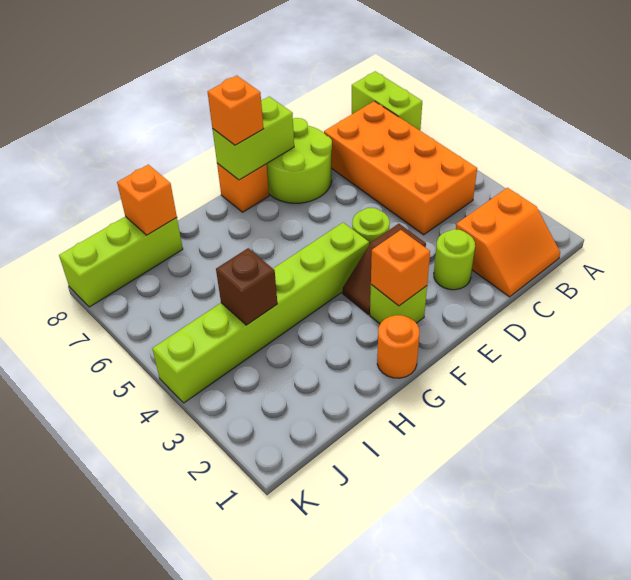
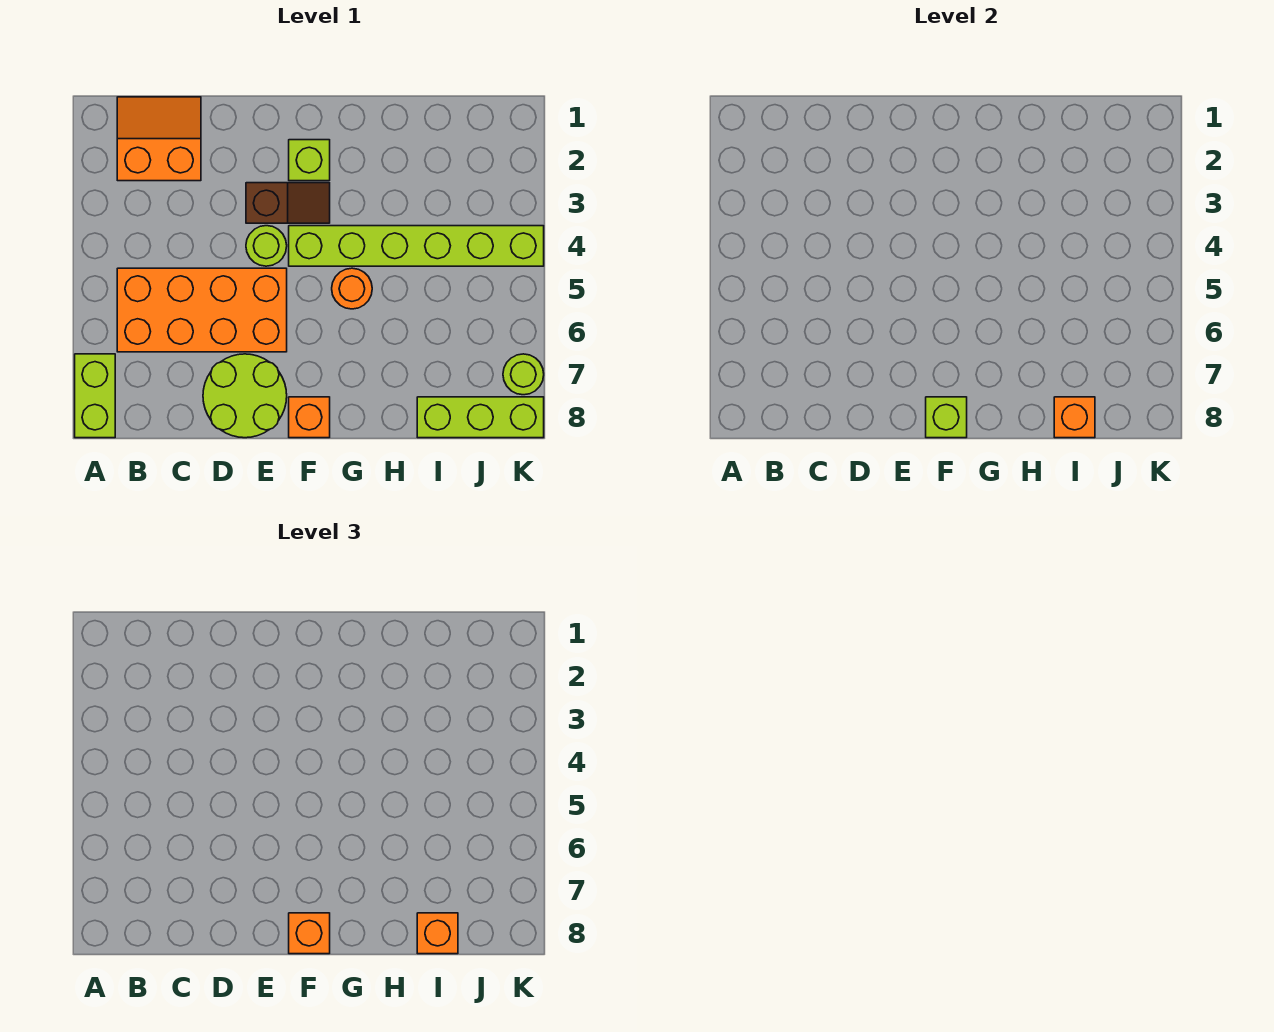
orange 2x4 brick [324,101,477,235] -> orange 2x4 brick turned to [117,268,287,352]
lime 1x1 round brick [434,229,475,290] -> lime 1x1 round brick moved to [503,354,544,395]
lime 1x2 brick [212,97,294,180] -> lime 1x1 brick [926,397,967,438]
orange 1x1 brick [371,230,430,306] -> orange 1x1 brick moved to [417,913,458,954]
orange 1x1 round brick [377,315,419,378] -> orange 1x1 round brick moved to [332,268,372,309]
brown 1x1 brick [216,248,277,325] -> none

